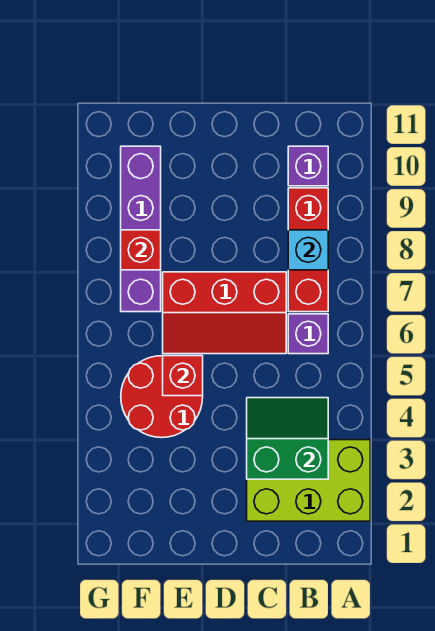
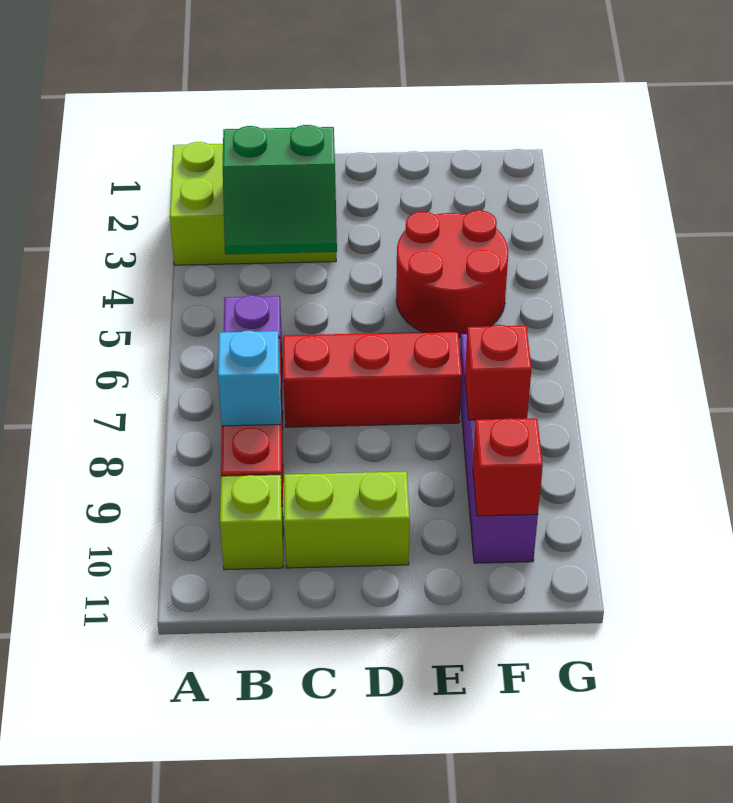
purple 1x1 brick [288,146,328,186] -> lime 1x1 brick [220,475,283,570]
none -> lime 1x2 brick [284,471,410,568]
red 1x1 brick [163,356,203,396] -> red 1x1 brick moved to [473,418,543,516]

